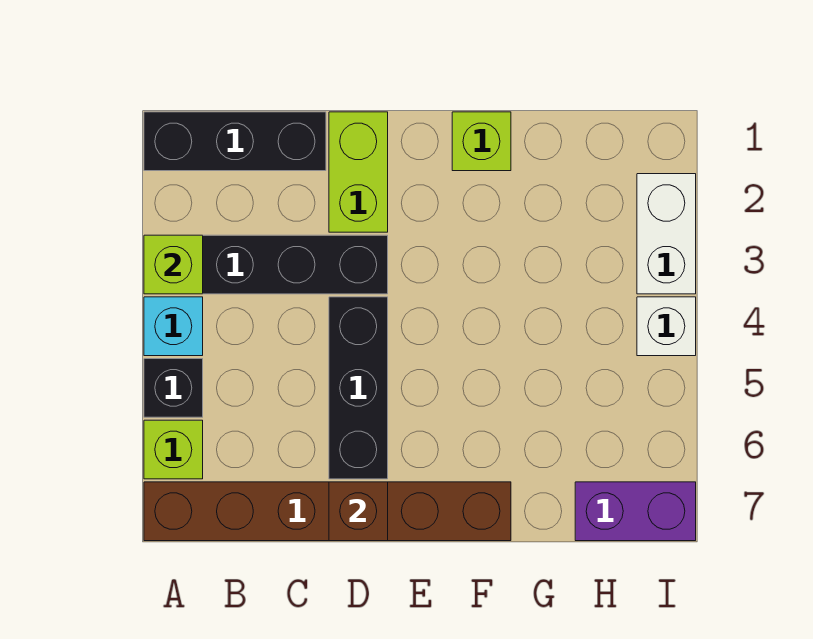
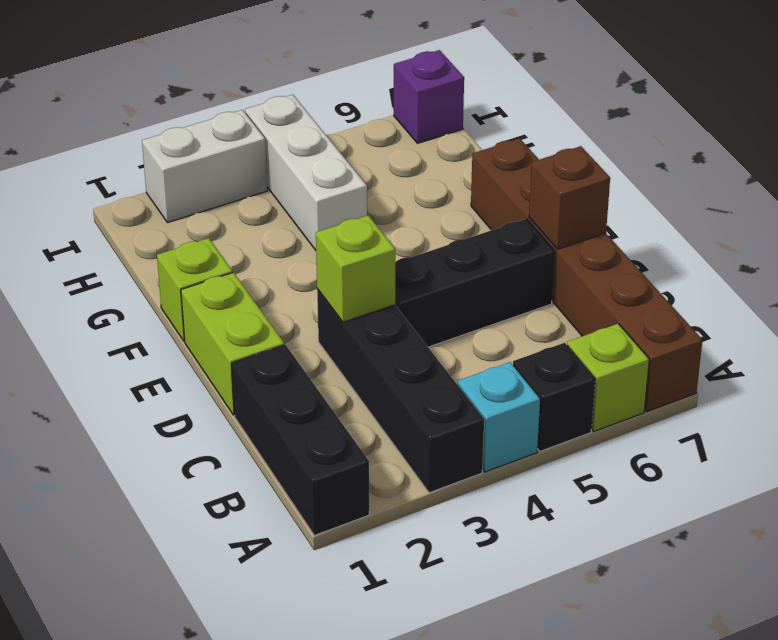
lime 1x1 brick [144,235,203,294] -> lime 1x1 brick moved to [316,215,395,322]
lime 1x2 brick [329,112,388,232] -> lime 1x2 brick turned to [181,273,284,415]
purple 1x2 brick [575,482,696,541] -> purple 1x1 brick [394,50,464,143]
white 1x1 brick [637,297,696,356] -> white 1x3 brick [245,95,367,250]

